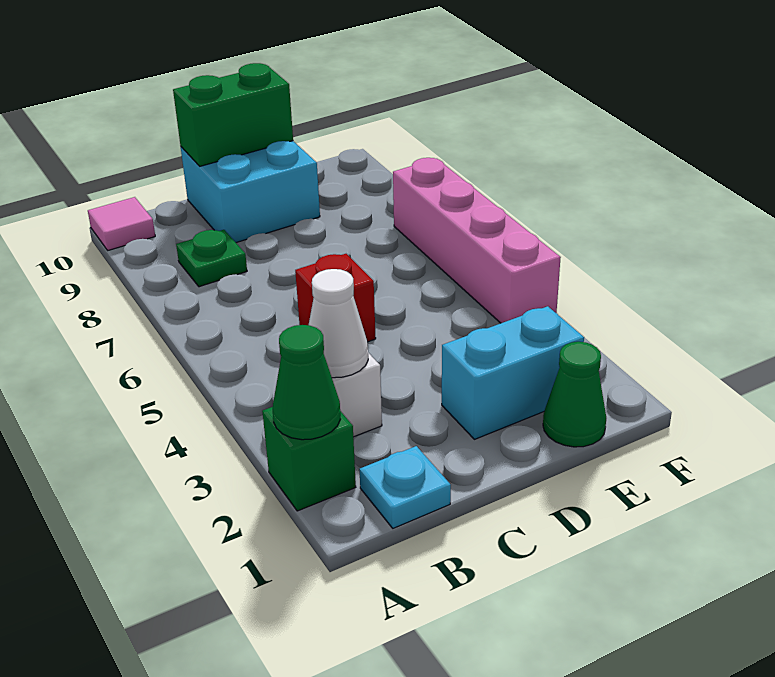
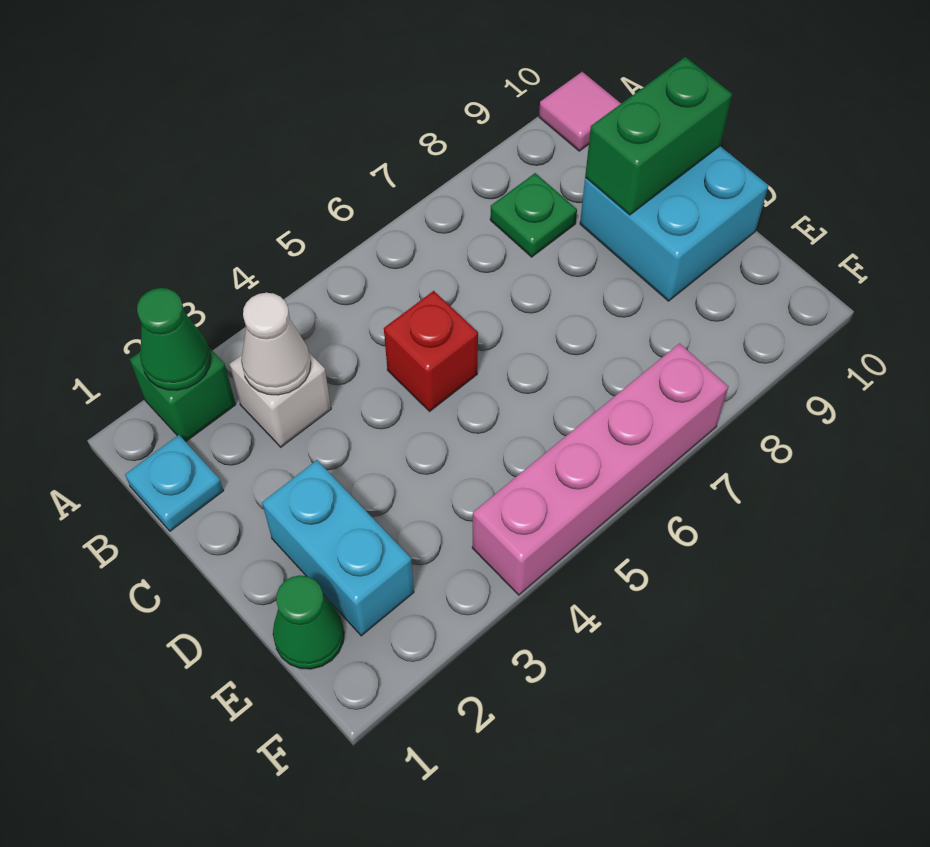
green 1x2 brick [173,63,293,166] -> green 1x2 brick turned to [585,57,732,215]

